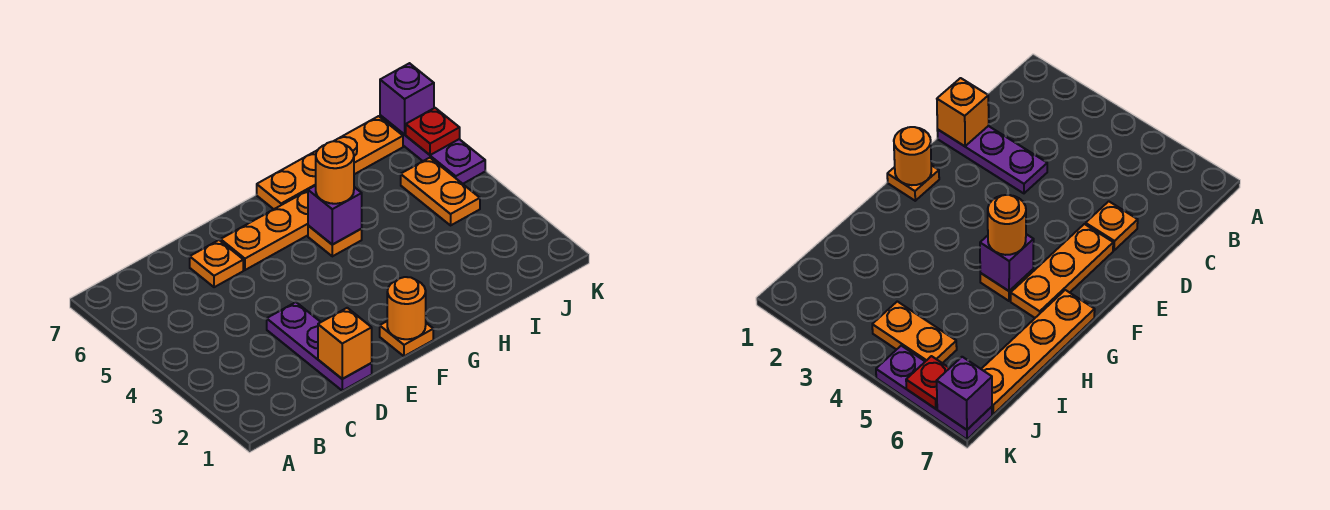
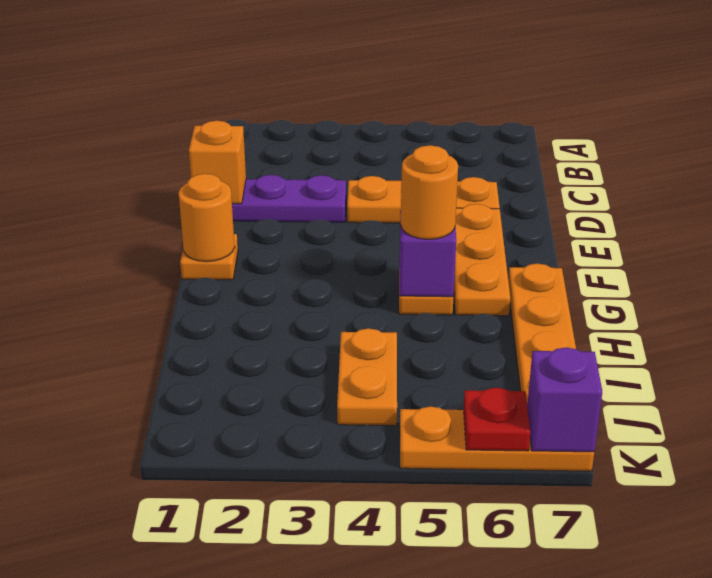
orange 1x1 plate [190,240,243,287] -> orange 1x3 plate [347,176,500,223]
orange 1x2 plate [401,158,480,225] -> orange 1x2 plate turned to [337,328,397,426]
purple 1x3 plate [380,115,485,184] -> orange 1x3 plate [400,406,594,471]

